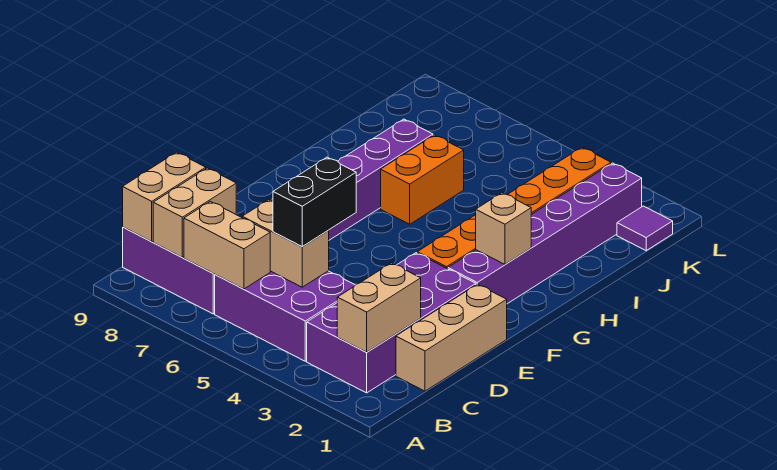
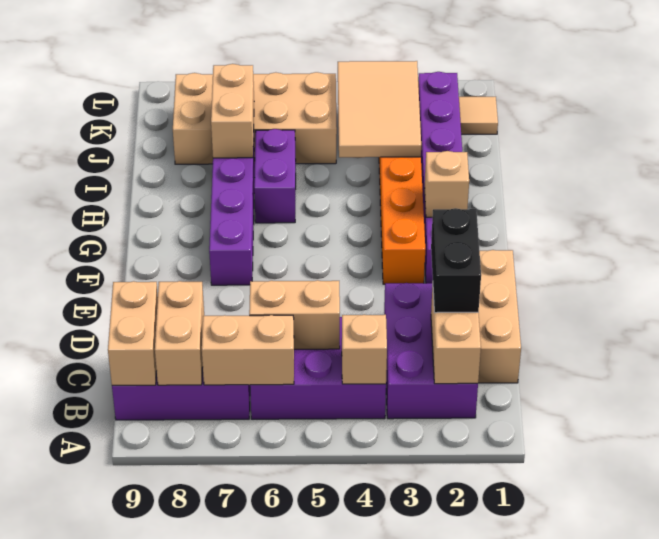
purple 2x4 brick [307,253,476,393] -> purple 2x3 brick [384,283,478,419]
none -> tan 1x1 brick [342,315,387,384]
black 1x2 brick [273,157,356,247] -> black 1x2 brick moved to [431,208,481,313]
orange 1x2 brick [381,135,464,224] -> purple 1x2 brick [254,129,296,223]
none -> tan 2x3 tile [338,61,421,157]
none -> tan 1x2 brick [211,64,254,158]
none -> tan 2x4 brick [173,72,337,164]
purple 1x1 tile [617,206,673,251] -> tan 1x1 tile [459,97,498,134]

